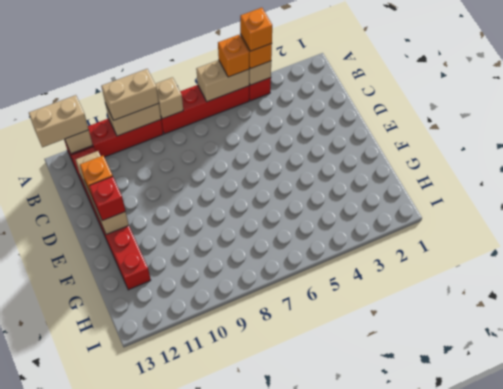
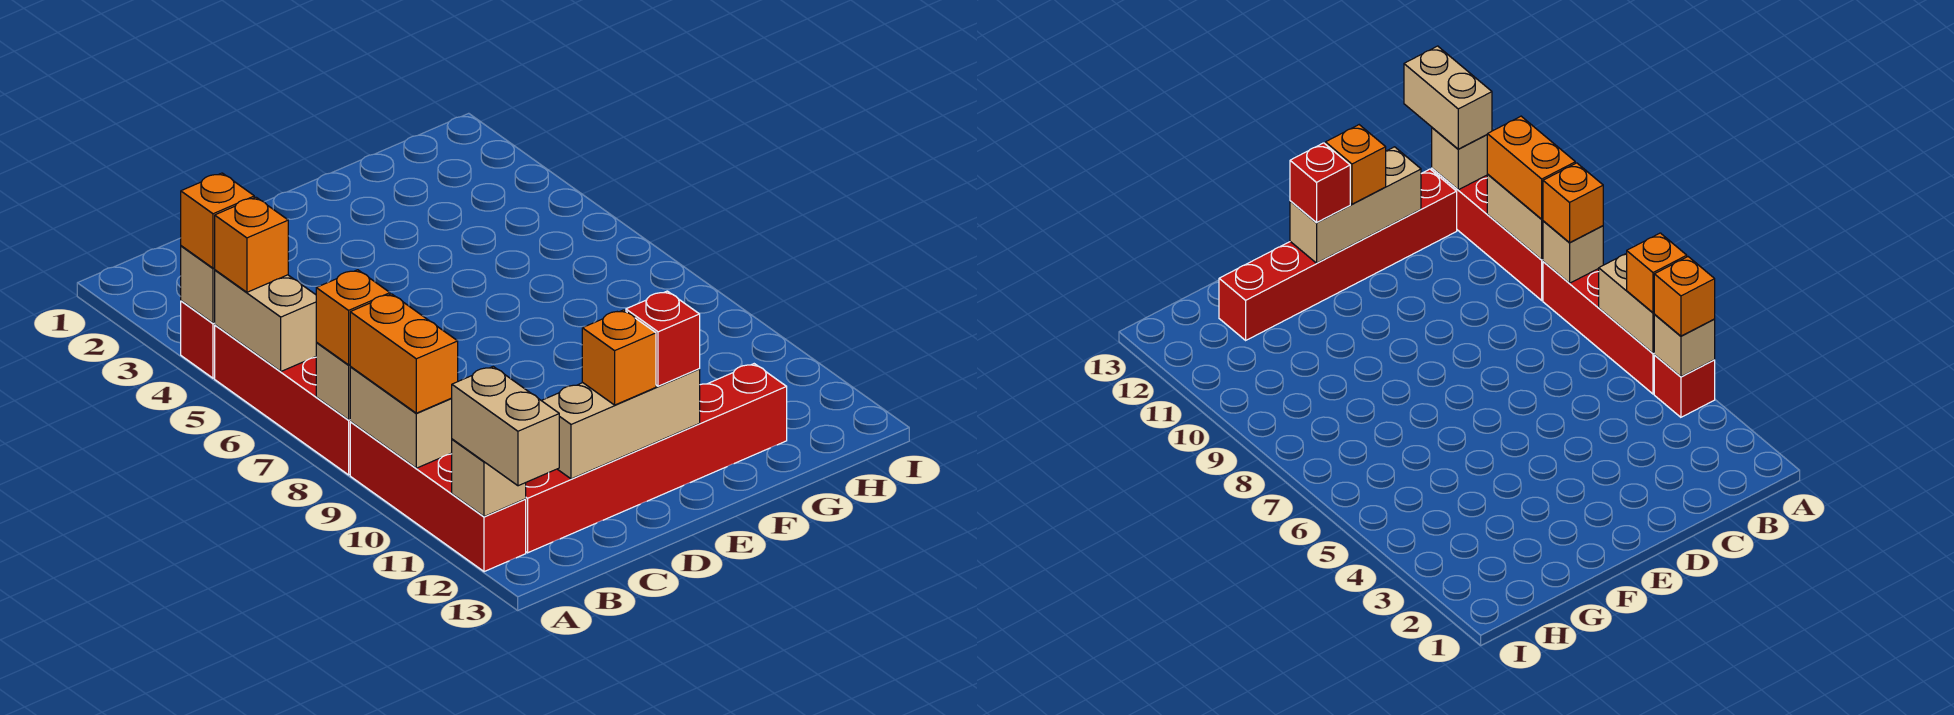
orange 1x1 brick [240,8,272,51] -> orange 1x1 brick moved to [316,270,390,365]
tan 1x2 brick [101,69,159,120] -> orange 1x2 brick [350,294,458,413]

